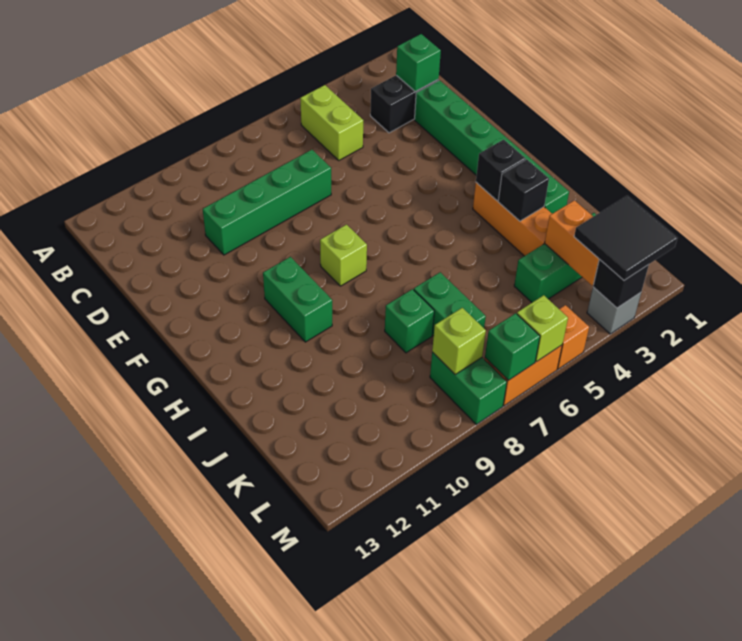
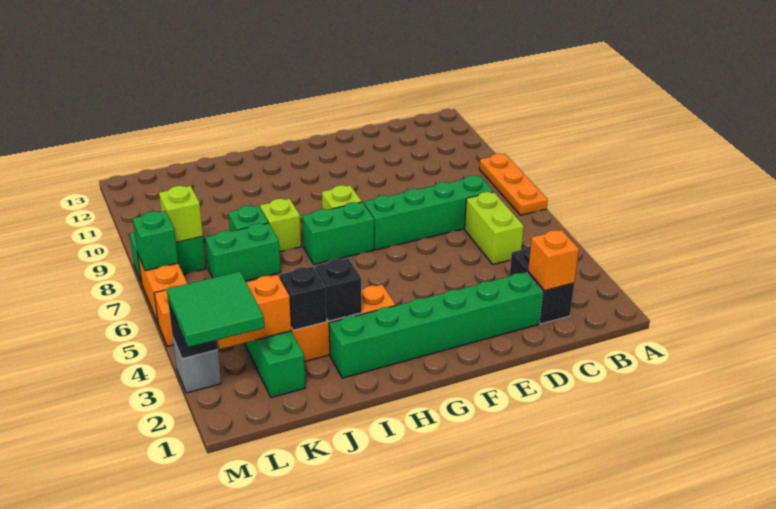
none -> orange 1x3 plate [479,154,548,215]
lime 1x2 brick [300,85,363,160] -> lime 1x2 brick turned to [465,192,524,264]
green 1x1 brick [396,34,441,92] -> orange 1x1 brick [528,230,579,291]
green 1x4 brick [203,150,331,255] -> green 1x4 brick turned to [364,176,493,250]
green 1x2 brick [263,257,332,342] -> green 1x2 brick moved to [302,202,374,265]
black 1x1 brick [476,140,526,201] -> black 1x1 brick moved to [280,266,327,330]
black 2x2 tile [574,196,677,280] -> green 2x2 tile [167,272,264,347]
lime 1x1 brick [517,295,568,362] -> lime 1x1 brick moved to [260,199,301,252]

